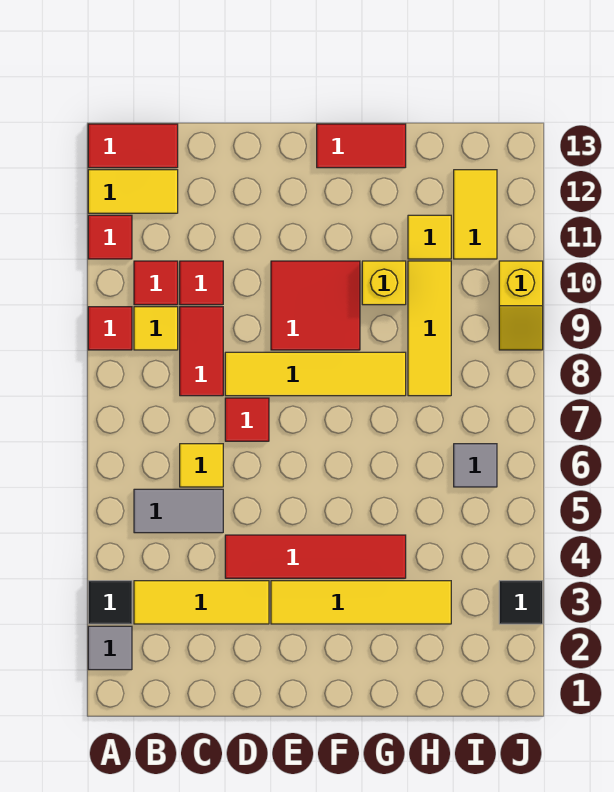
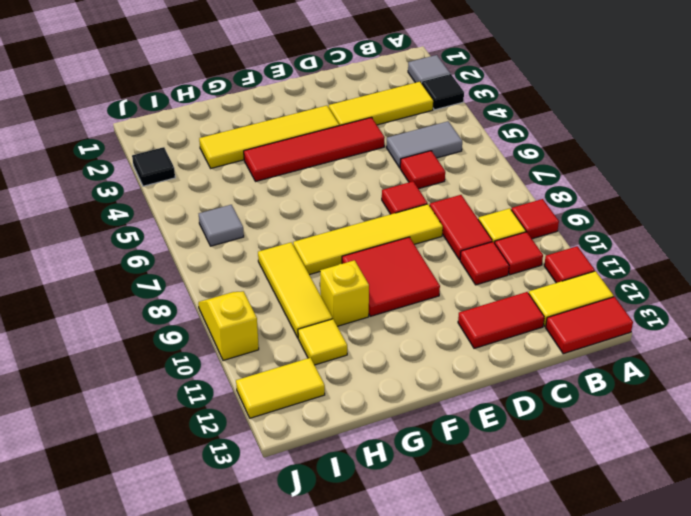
yellow 1x1 tile [180,444,223,487] -> red 1x1 tile [400,151,445,189]
red 1x2 tile [317,124,406,168] -> red 1x2 tile moved to [458,292,544,348]
yellow 1x2 tile [454,170,497,259] -> yellow 1x2 tile turned to [236,358,325,418]

